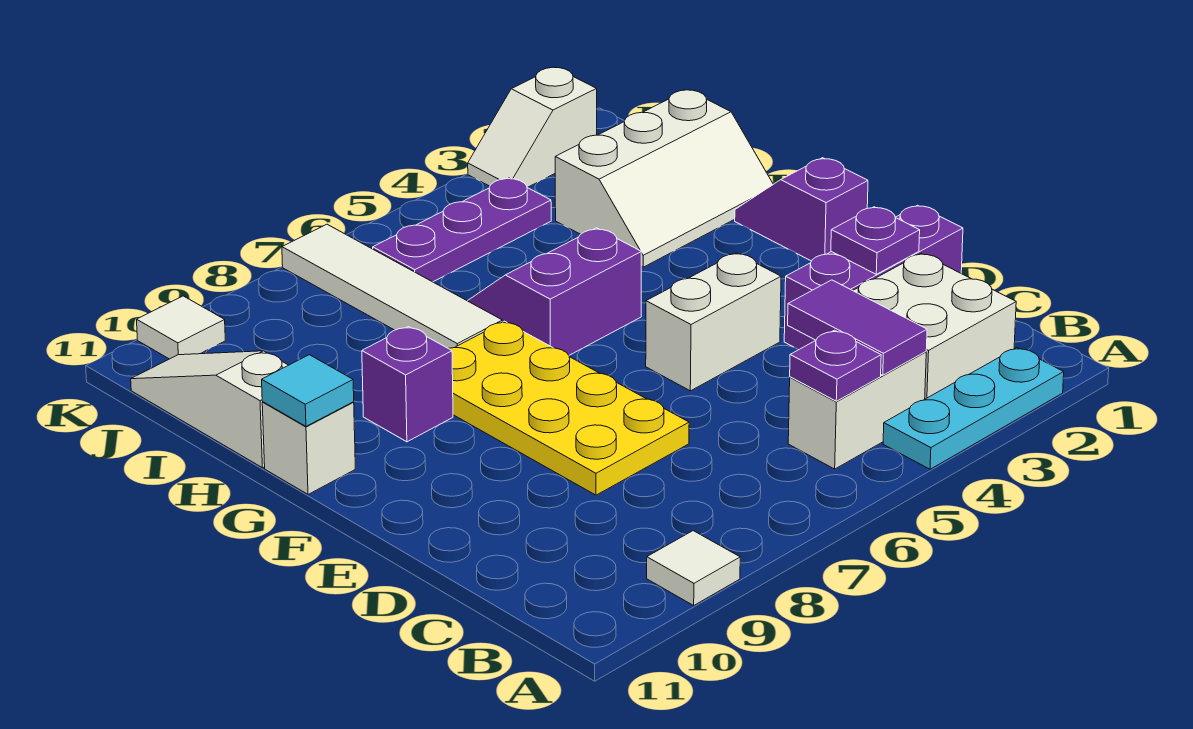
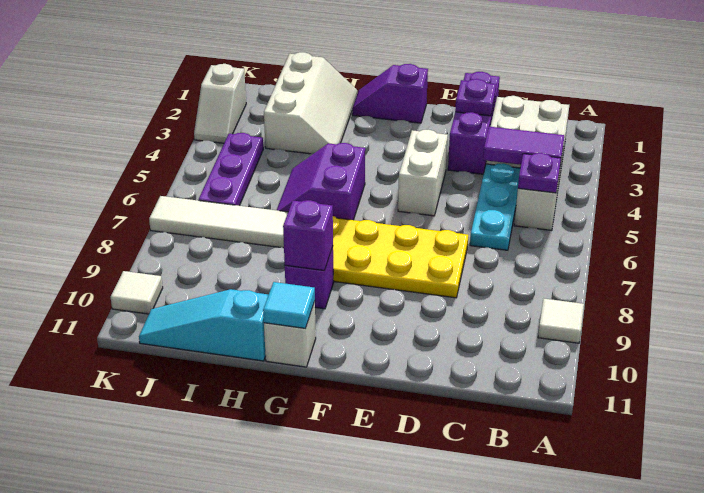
cyan 1x3 plate [883,348,1064,469] -> cyan 1x3 plate moved to [470,163,520,250]
none -> purple 1x1 brick [283,200,333,271]
white 1x3 slope [131,351,288,468] -> cyan 1x3 slope [139,289,269,361]

